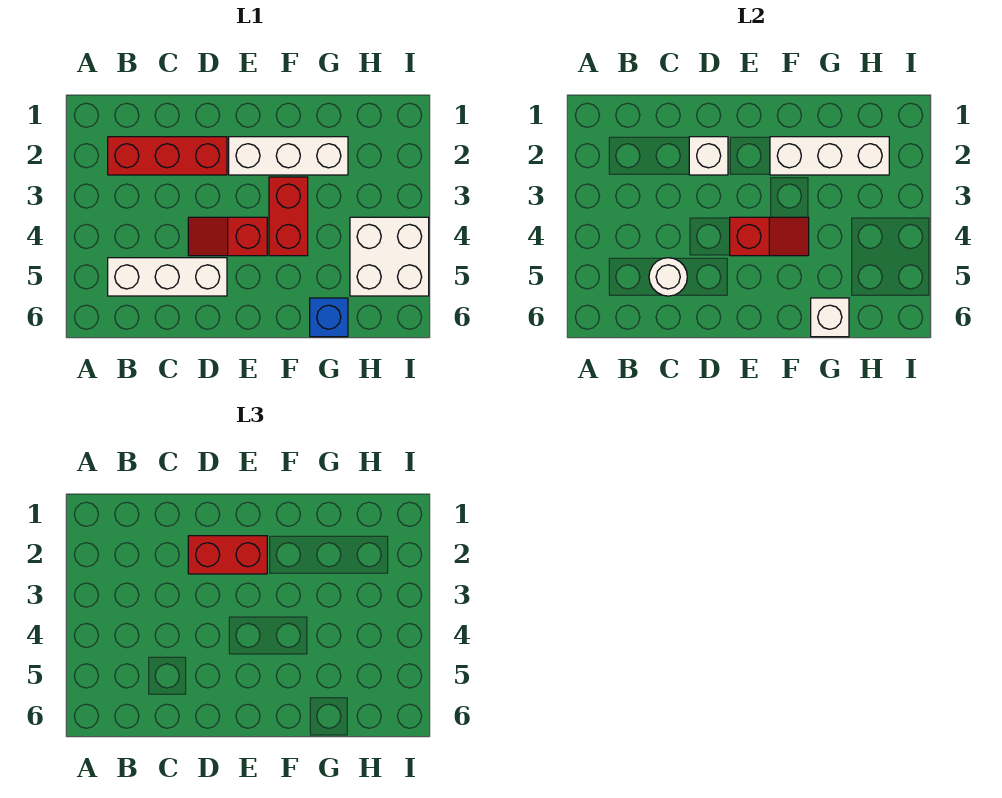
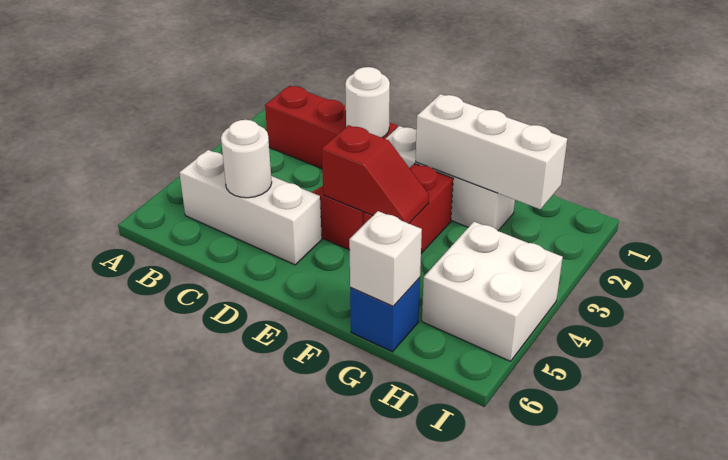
white 1x1 brick [689,137,728,175] -> white 1x1 round brick [345,67,390,138]
red 1x2 brick [188,536,267,574] -> none

